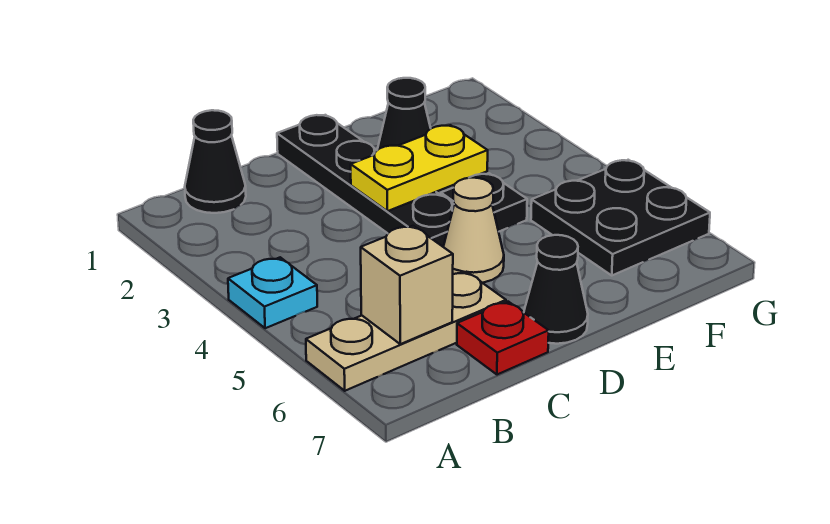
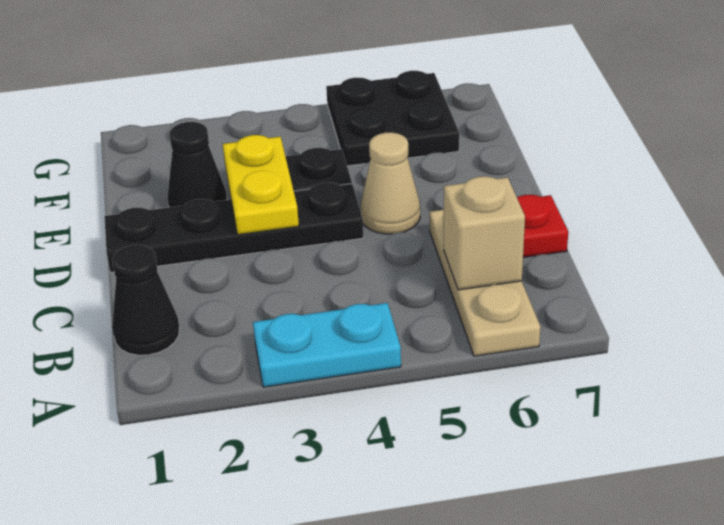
cyan 1x1 plate [228,257,317,328] -> cyan 1x2 plate [253,303,401,387]
black 1x1 cone [524,235,588,344] -> none

